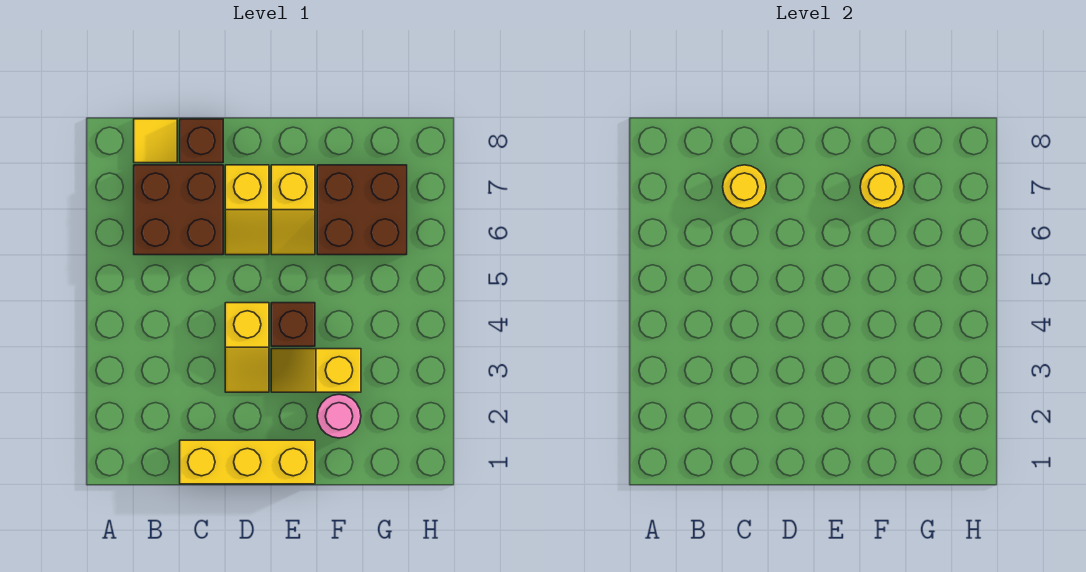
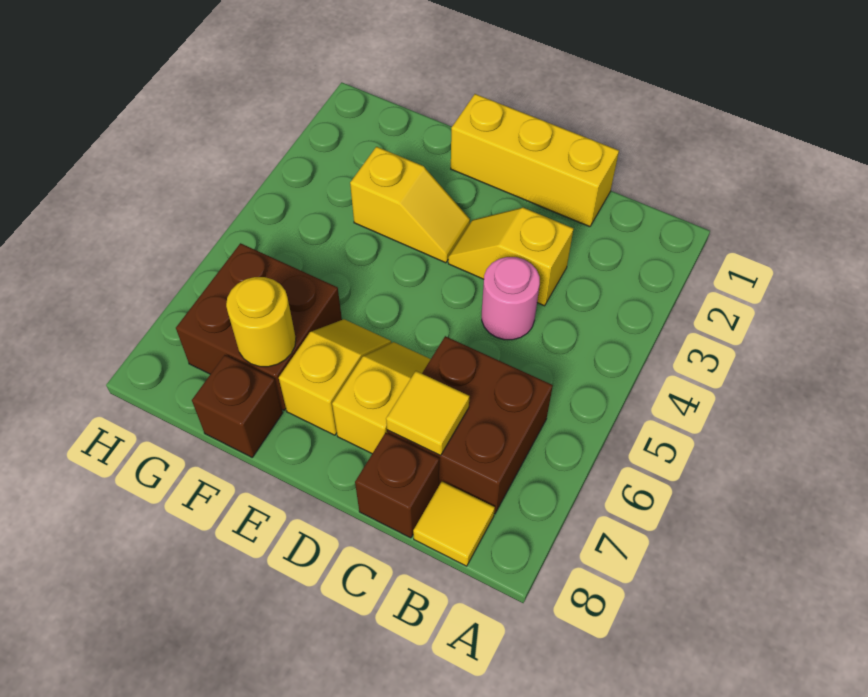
yellow 1x1 round brick [723,165,766,209] -> yellow 1x1 tile [386,371,469,455]
yellow 1x2 slope [225,303,269,392] -> yellow 1x2 slope turned to [448,208,573,306]
brown 1x1 brick [271,303,315,346] -> brown 1x1 brick moved to [192,355,283,457]
pink 1x1 round brick [317,394,361,438] -> pink 1x1 round brick moved to [482,257,540,340]

